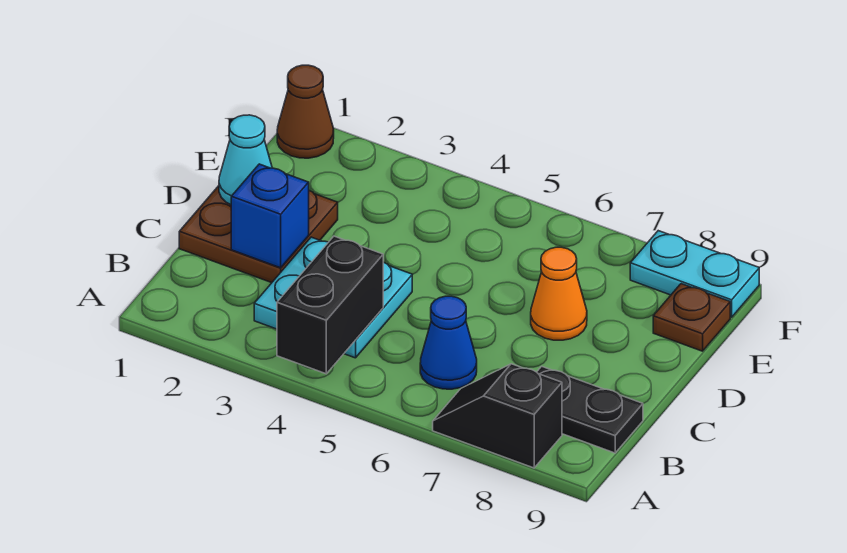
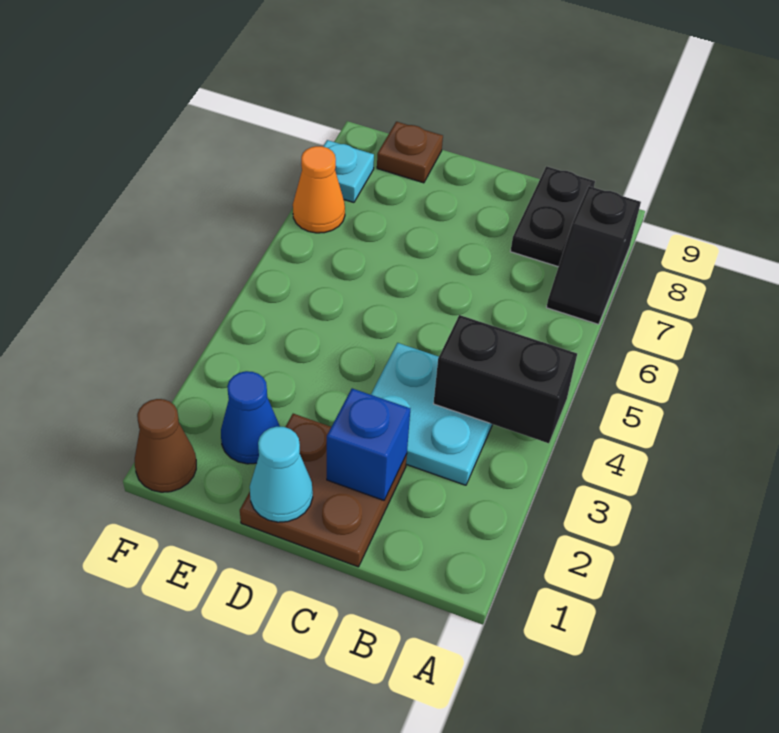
blue 1x1 cone [420,296,477,389] -> blue 1x1 cone moved to [221,371,280,464]
orange 1x1 cone [531,247,587,340] -> orange 1x1 cone moved to [293,146,345,233]
cyan 1x2 plate [630,231,759,317] -> cyan 1x1 plate [323,140,374,202]

